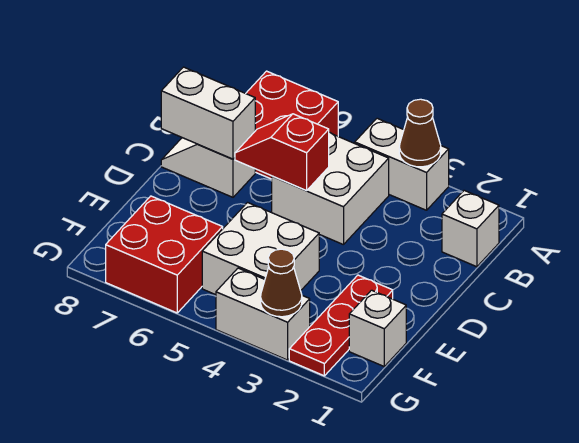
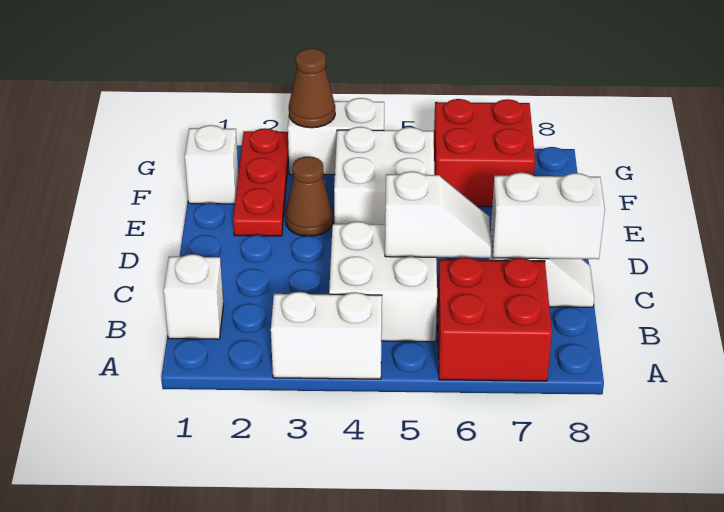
brown 1x1 cone [399,99,441,167] -> brown 1x1 cone moved to [285,156,333,236]
red 1x2 slope [235,114,329,191] -> white 1x2 slope [385,171,491,258]

